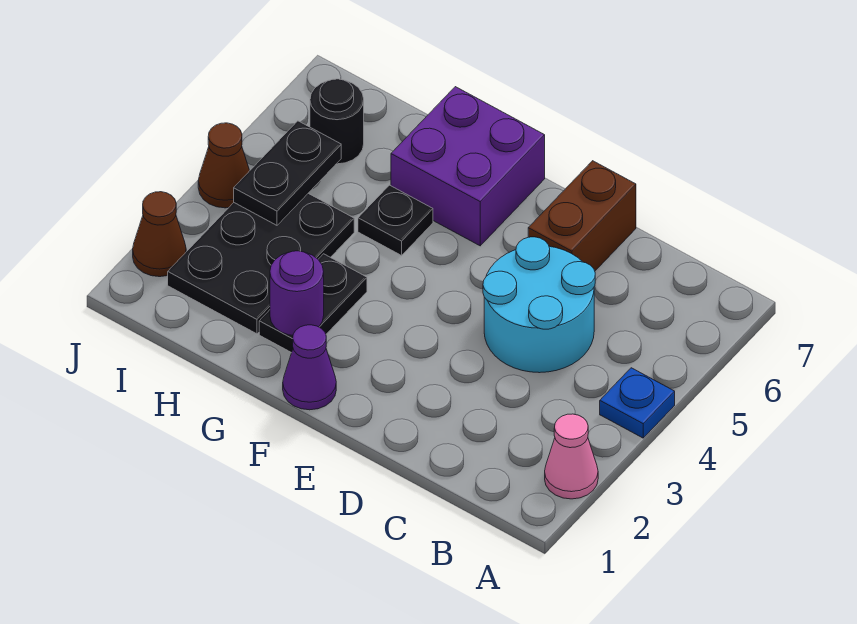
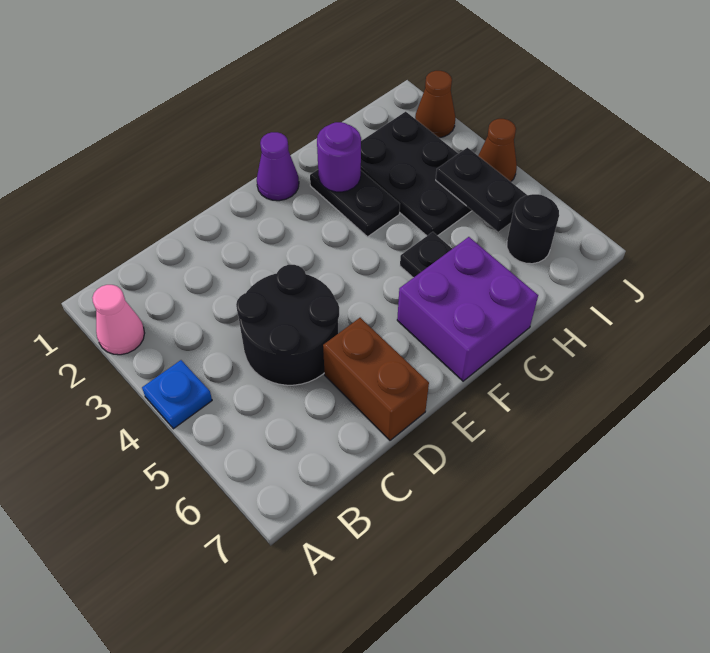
cyan 2x2 round brick [483,237,595,373] -> black 2x2 round brick [236,265,339,385]

